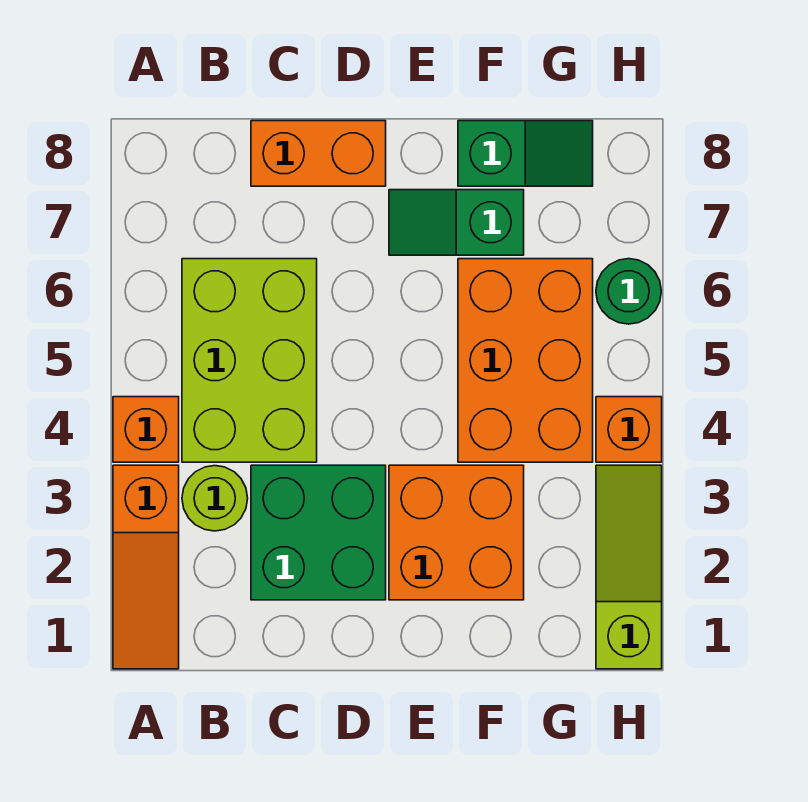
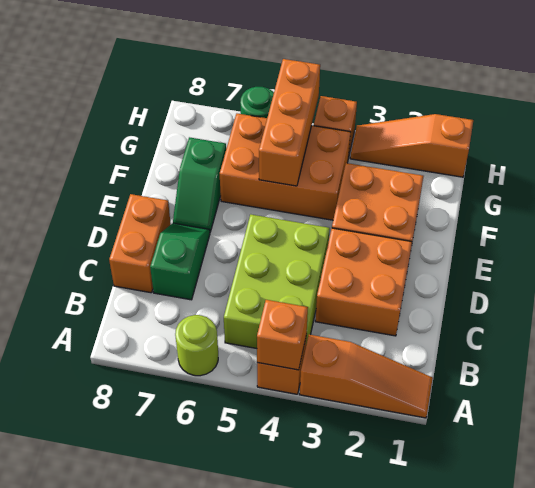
none -> orange 1x1 brick [257,300,308,370]
lime 1x1 round brick [182,466,248,531] -> lime 1x1 round brick moved to [175,315,218,376]
lime 2x3 brick [182,259,317,462] -> lime 2x3 brick turned to [224,214,330,348]
green 2x2 brick [251,465,386,600] -> orange 2x2 brick [315,228,412,336]
none -> orange 1x3 brick [259,59,320,186]
green 1x2 slope [458,121,593,186] -> green 1x2 slope moved to [150,223,210,300]
lime 1x3 slope [596,465,662,669] -> orange 1x3 slope [350,114,473,177]

